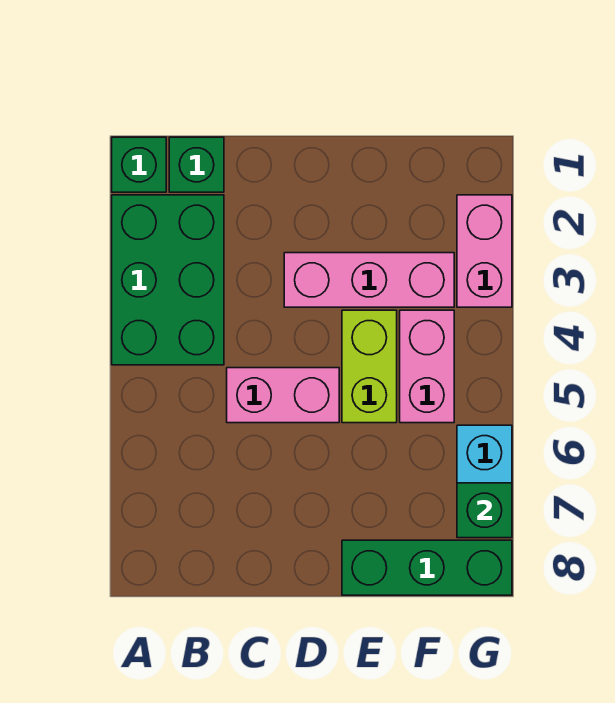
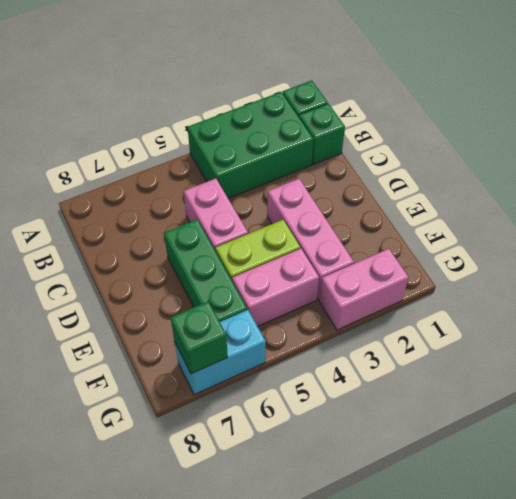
green 1x3 brick [342,540,512,595] -> green 1x3 brick moved to [164,220,247,322]

